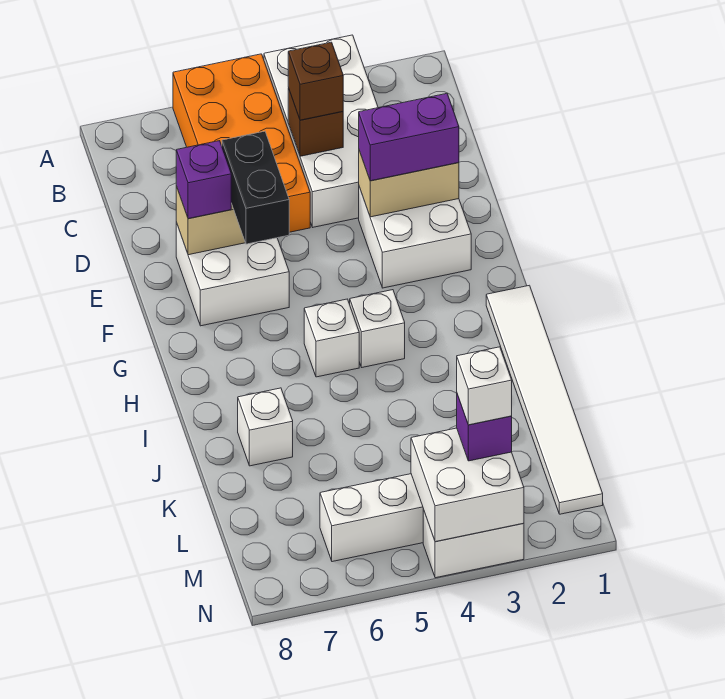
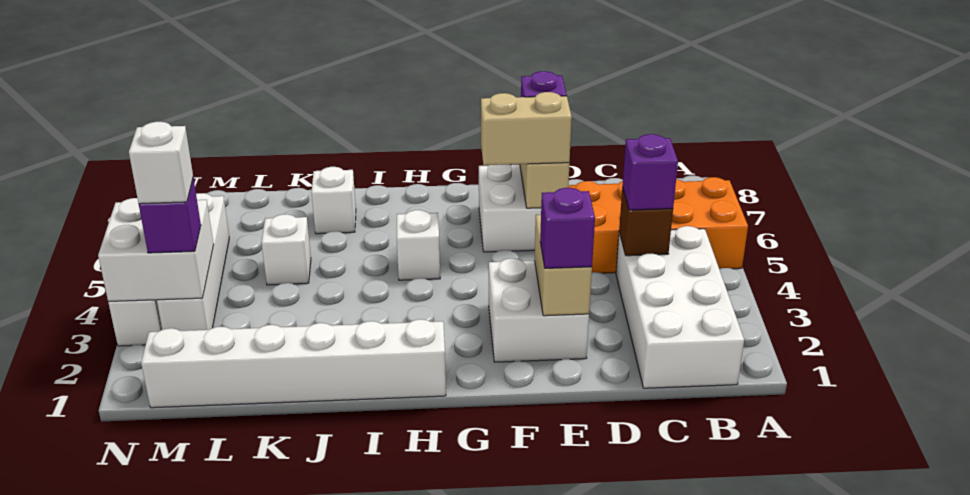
white 2x4 brick [264,35,378,227] -> white 2x4 brick turned to [616,226,744,388]
brown 1x1 brick [288,42,343,120] -> purple 1x1 brick [622,134,678,210]
purple 1x2 brick [359,94,459,181] -> purple 1x1 brick [540,188,595,268]
black 1x2 brick [222,131,289,244] -> tan 1x2 brick [481,92,572,165]
white 1x6 tile [486,285,603,514] -> white 1x6 brick [141,319,446,408]
white 1x1 brick [350,290,405,367] -> white 1x1 brick moved to [261,214,311,285]

